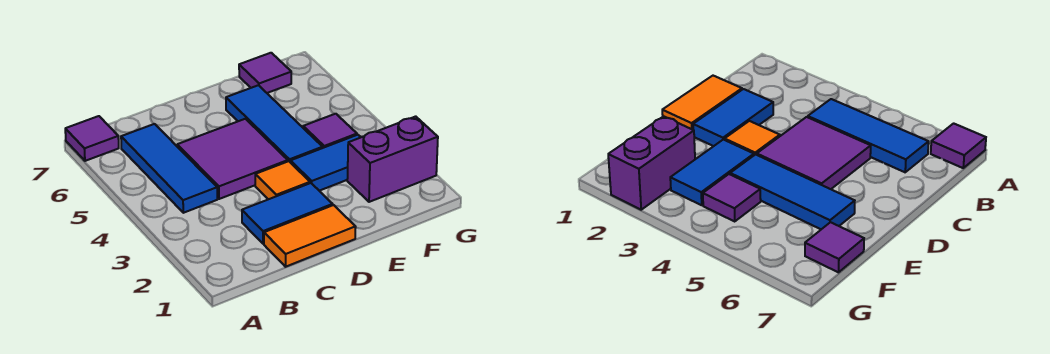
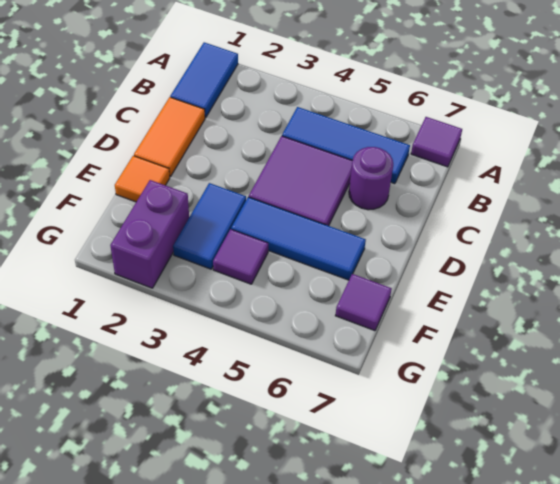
blue 1x2 tile [242,183,333,244] -> blue 1x2 tile moved to [170,42,238,118]
none -> purple 1x1 round brick [349,147,393,210]
orange 1x1 tile [255,161,310,199] -> orange 1x1 tile moved to [115,156,170,202]

